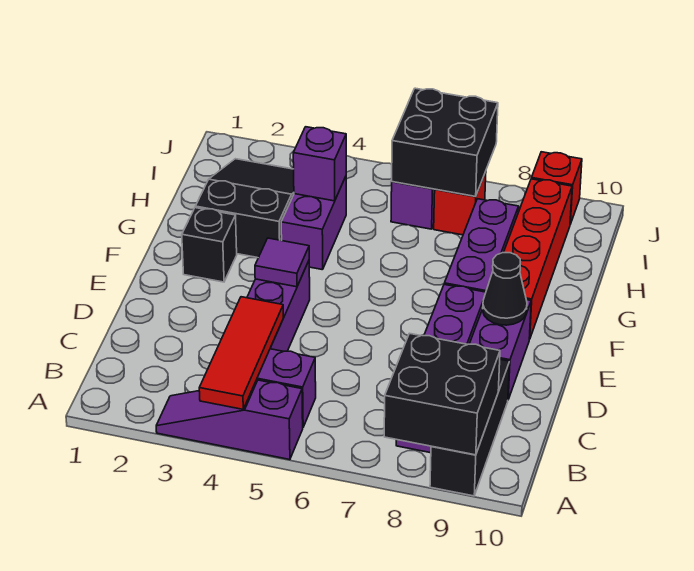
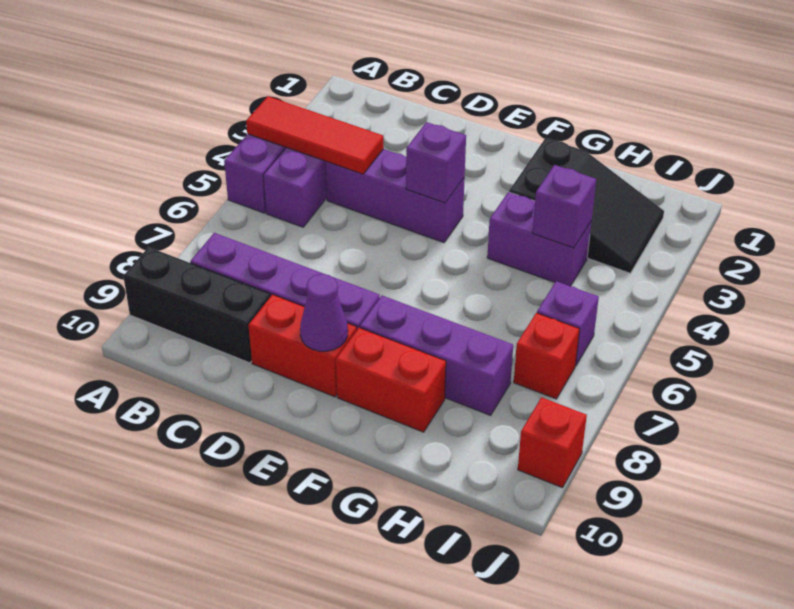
black 2x2 brick [384,333,500,455] -> none
purple 1x2 brick [470,300,531,399] -> red 1x2 brick [248,294,357,397]
purple 1x1 tile [255,238,309,287] -> purple 1x1 brick [406,122,466,203]
black 1x1 cone [483,253,527,325] -> purple 1x1 cone [300,274,348,351]
black 1x1 brick [182,208,237,282] -> none
red 1x4 brick [504,179,572,339] -> red 1x2 brick [336,328,446,432]
black 2x2 brick [392,88,498,196] -> none

